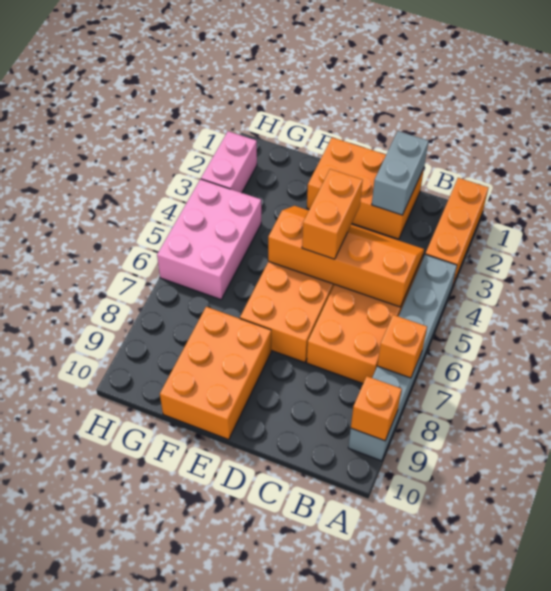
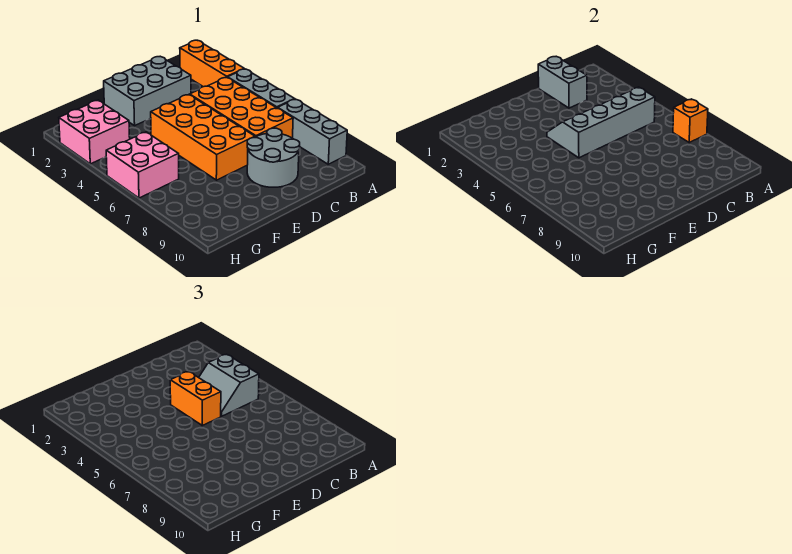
orange 1x1 brick [351,376,402,441] -> none
orange 2x4 slope [268,206,424,307] -> grey 2x4 slope [547,87,655,158]
none -> grey 2x2 slope [199,354,259,416]
orange 2x3 brick [307,137,424,239] -> grey 2x3 brick [104,57,191,126]
none -> grey 2x2 round brick [247,128,300,187]
orange 2x3 brick [160,307,271,439] -> none
pink 2x3 brick [157,179,261,299] -> pink 2x2 brick [106,132,179,198]
pink 1x2 brick [201,131,257,193] -> pink 2x2 brick [59,100,130,164]

